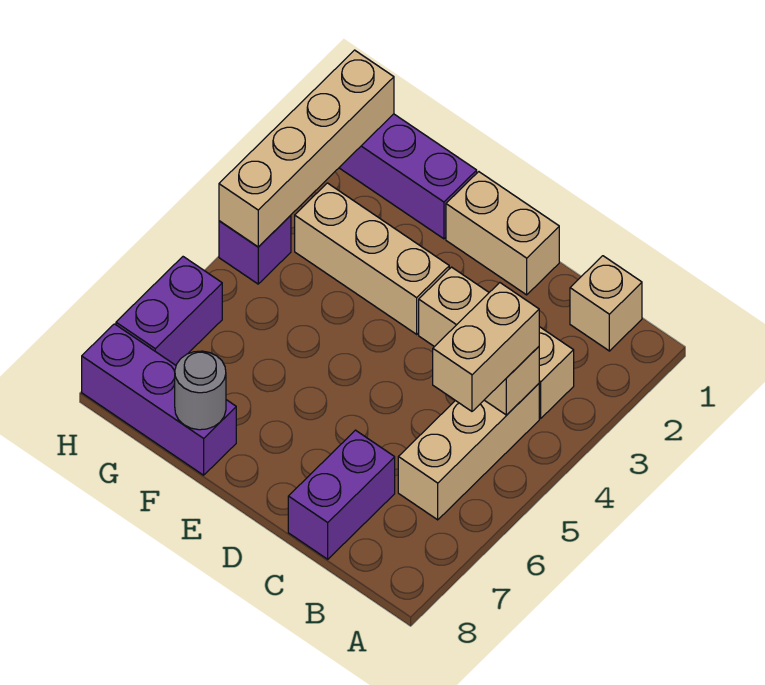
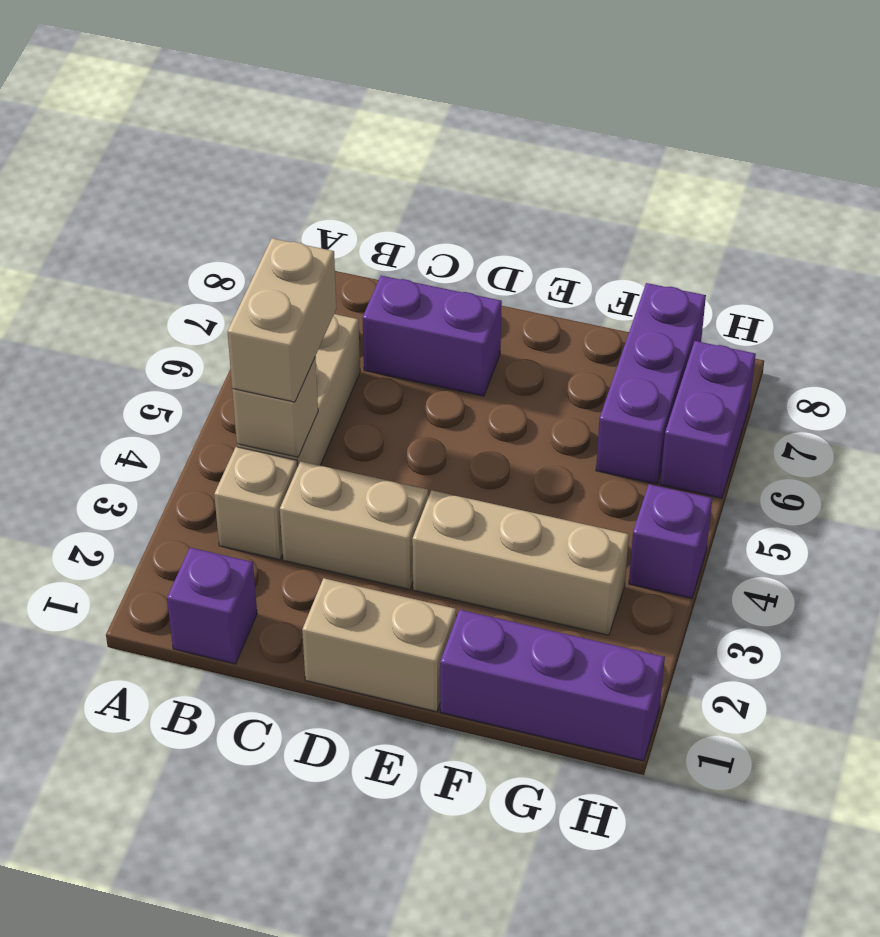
tan 1x1 brick [570,256,642,351] -> purple 1x1 brick [167,548,257,664]
purple 1x2 brick [288,430,395,559] -> purple 1x2 brick turned to [362,276,502,396]
purple 1x3 brick [82,324,236,475] -> purple 1x3 brick turned to [596,283,706,484]
grey 1x1 round brick [175,351,226,430] -> none
tan 1x4 brick [219,50,394,247] -> none

